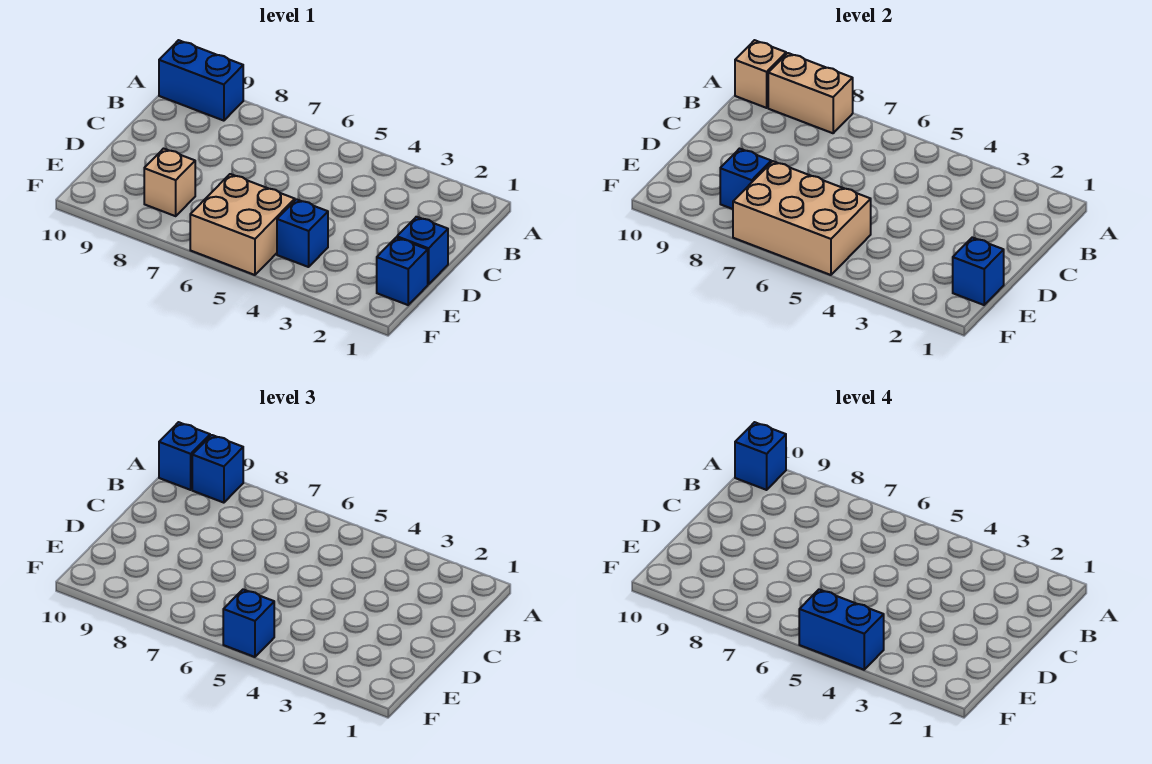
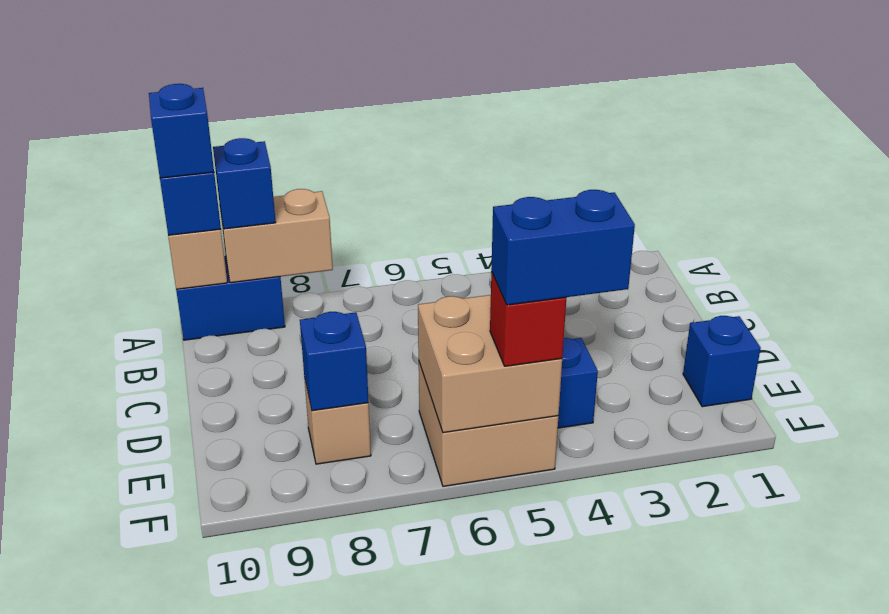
blue 1x1 brick [397,217,448,284] -> none
blue 1x1 brick [953,237,1004,305] -> none
tan 2x3 brick [733,161,871,275] -> tan 2x2 brick [418,295,562,433]
blue 1x1 brick [223,589,274,657] -> red 1x1 brick [490,272,566,366]

